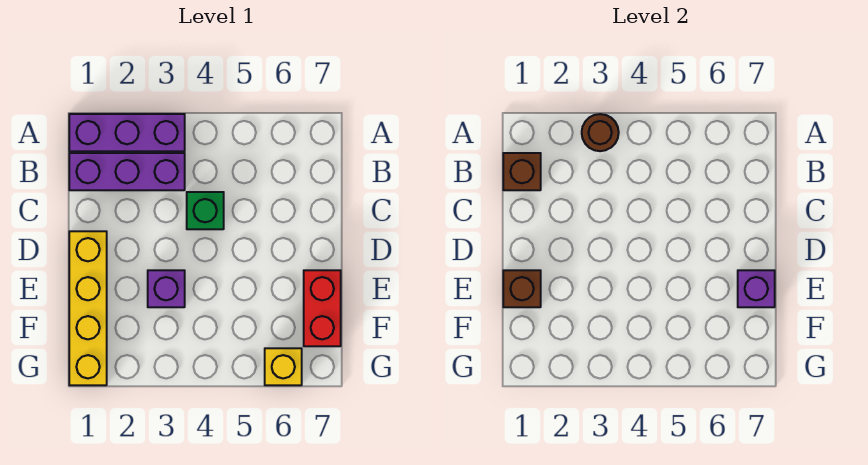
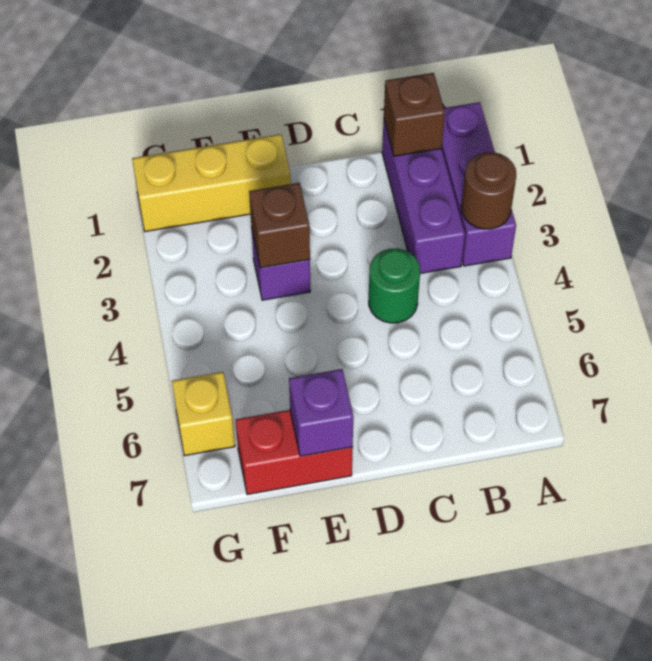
green 1x1 brick [187,192,224,229] -> green 1x1 round brick [369,248,420,323]
yellow 1x4 brick [69,231,107,385] -> yellow 1x3 brick [132,134,291,232]
brown 1x1 brick [503,270,541,307] -> brown 1x1 brick moved to [249,183,310,268]

